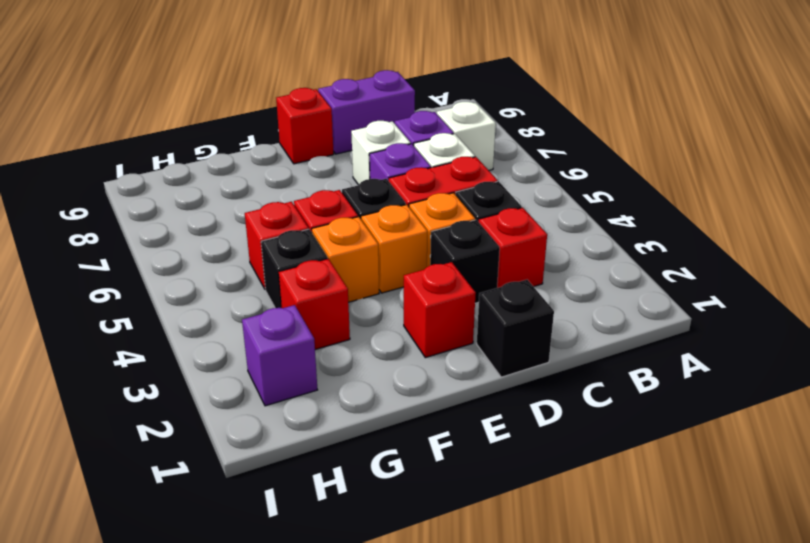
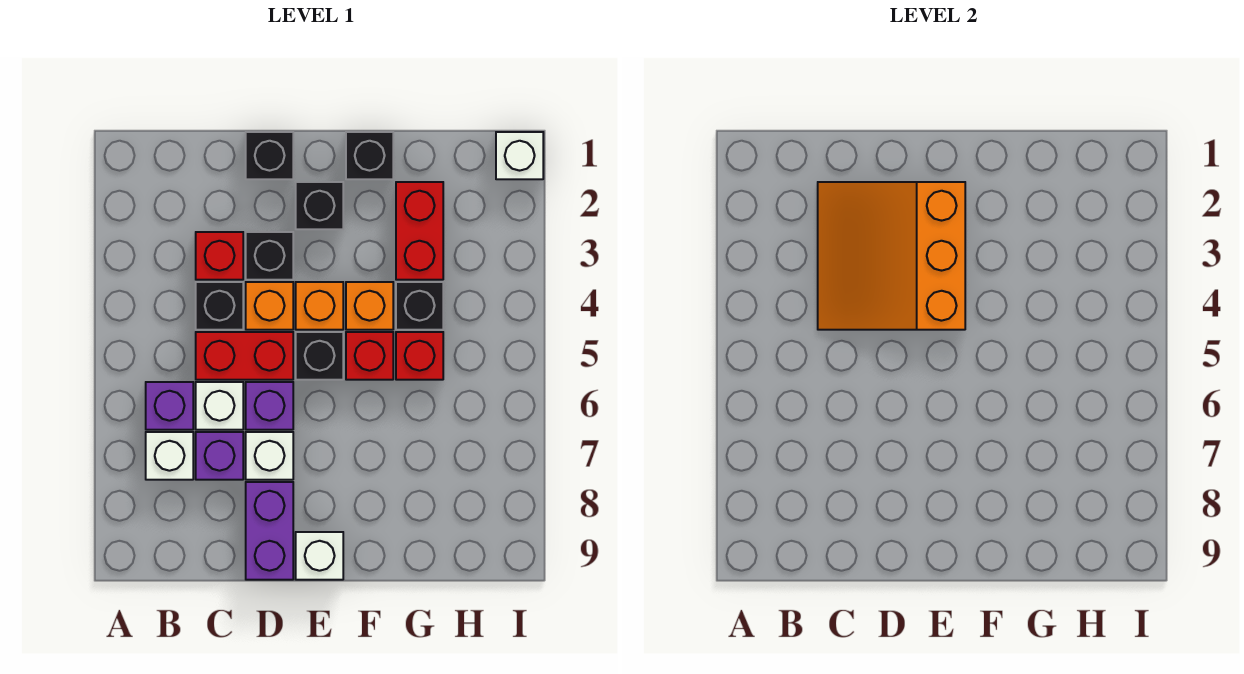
none -> orange 3x3 slope [818,182,965,330]
purple 1x2 brick [318,70,415,154] -> purple 1x2 brick turned to [246,482,293,580]
red 1x1 brick [404,262,476,358] -> black 1x1 brick [296,182,343,229]
red 1x1 brick [276,88,334,164] -> white 1x1 brick [296,532,343,580]
none -> black 1x1 brick [346,132,393,179]
red 1x1 brick [279,259,350,350] -> red 1x2 brick [396,182,443,280]
purple 1x1 brick [242,305,317,406] -> purple 1x1 brick moved to [146,382,193,430]
none -> white 1x1 brick [496,132,543,179]

